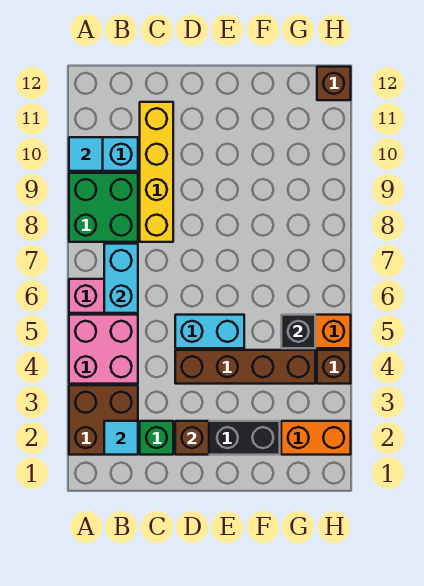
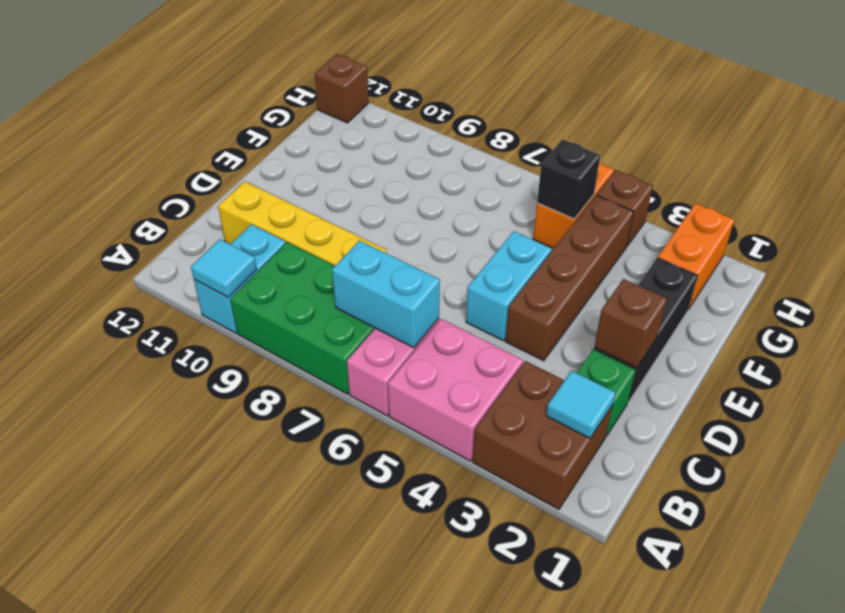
green 2x2 brick [69,173,138,242] -> green 2x3 brick [230,242,375,394]

